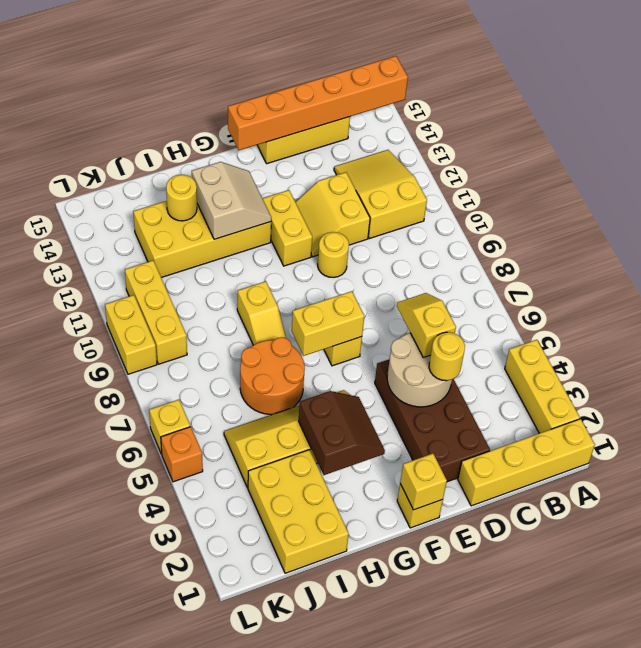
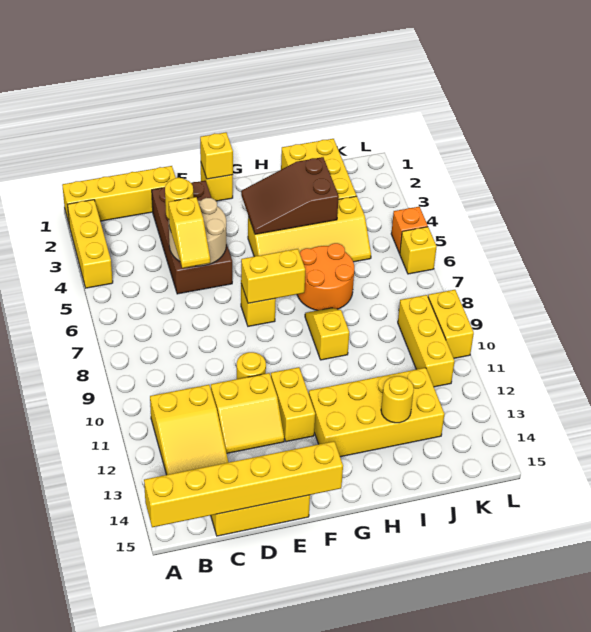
orange 1x6 brick [228,56,408,150] -> yellow 1x6 brick [144,441,343,527]
yellow 2x2 slope [296,172,370,257] -> yellow 2x2 slope turned to [211,373,284,453]
brown 2x2 slope [299,391,385,475] -> brown 2x3 slope [241,157,339,234]
tan 2x2 slope [192,162,272,239] -> none

